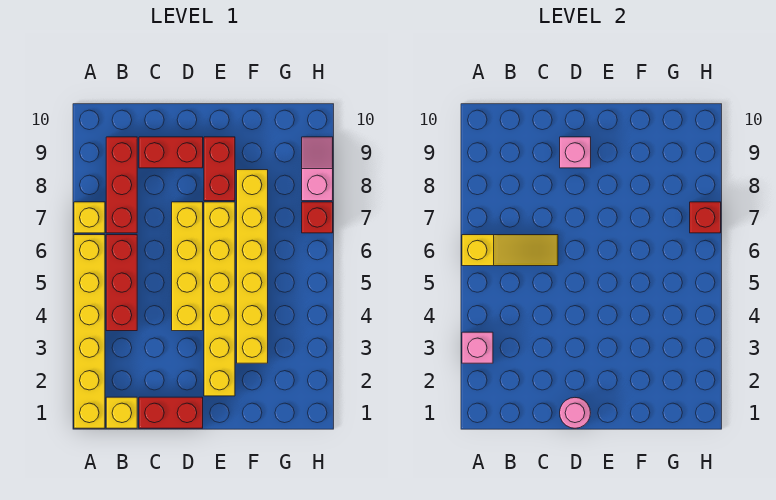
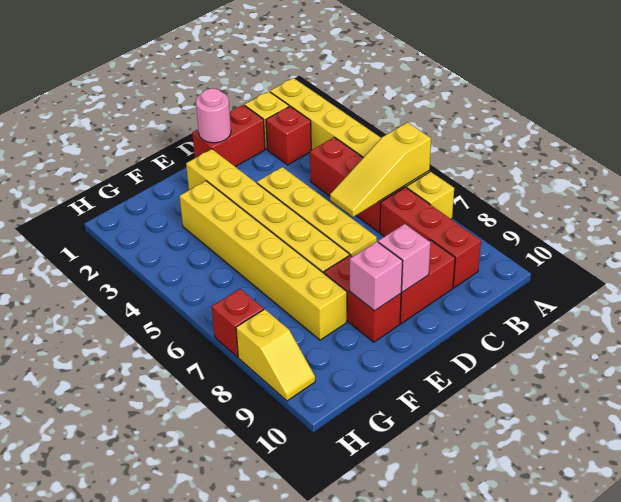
pink 1x1 brick [462,332,493,363] -> pink 1x1 brick moved to [349,242,402,311]
red 1x1 brick [690,202,721,233] -> red 1x1 brick moved to [266,106,311,165]
pink 1x2 slope [302,137,333,201] -> yellow 1x2 slope [236,309,315,401]

